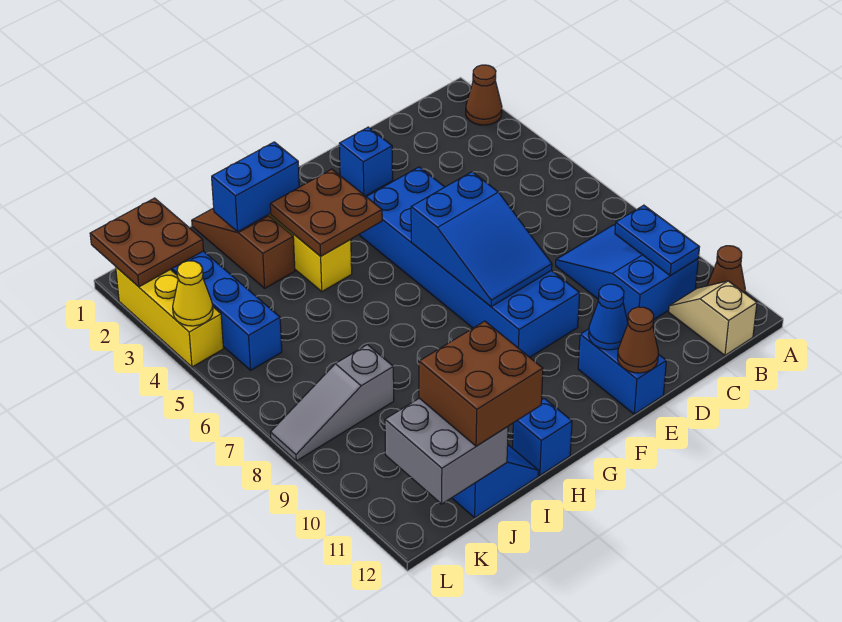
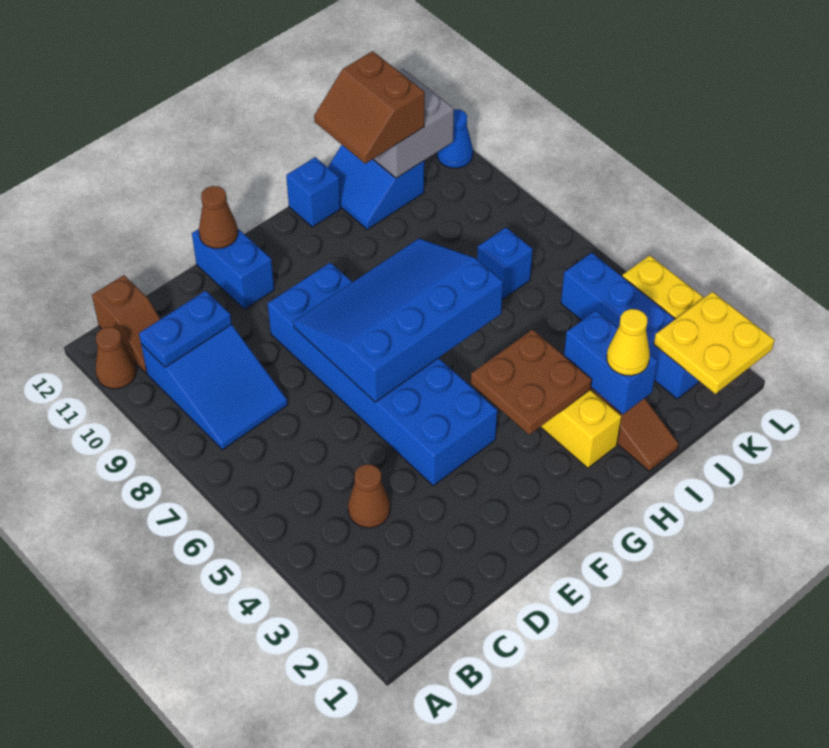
brown 1x1 cone [466,65,502,125] -> brown 1x1 cone moved to [348,464,390,528]
blue 1x2 plate [615,205,699,276] -> blue 1x2 plate turned to [139,291,232,367]
tan 1x2 slope [669,281,757,355] -> brown 1x2 slope [92,275,160,373]
blue 1x1 brick [339,127,393,196] -> blue 1x1 brick moved to [477,228,533,299]
blue 2x3 slope [411,172,552,307] -> blue 3x4 slope [293,239,503,402]
blue 1x1 cone [589,284,628,350] -> blue 1x1 cone moved to [437,109,473,168]
blue 1x2 brick [212,142,299,232] -> blue 1x2 brick turned to [564,311,658,414]
brown 2x2 brick [419,321,543,446] -> brown 2x2 slope [314,51,425,164]
grey 1x3 slope [271,345,394,461] -> none
brown 2x2 plate [90,198,204,287] -> yellow 2x2 plate [654,292,775,394]
yellow 1x1 cone [173,261,213,326] -> yellow 1x1 cone moved to [607,309,650,376]

